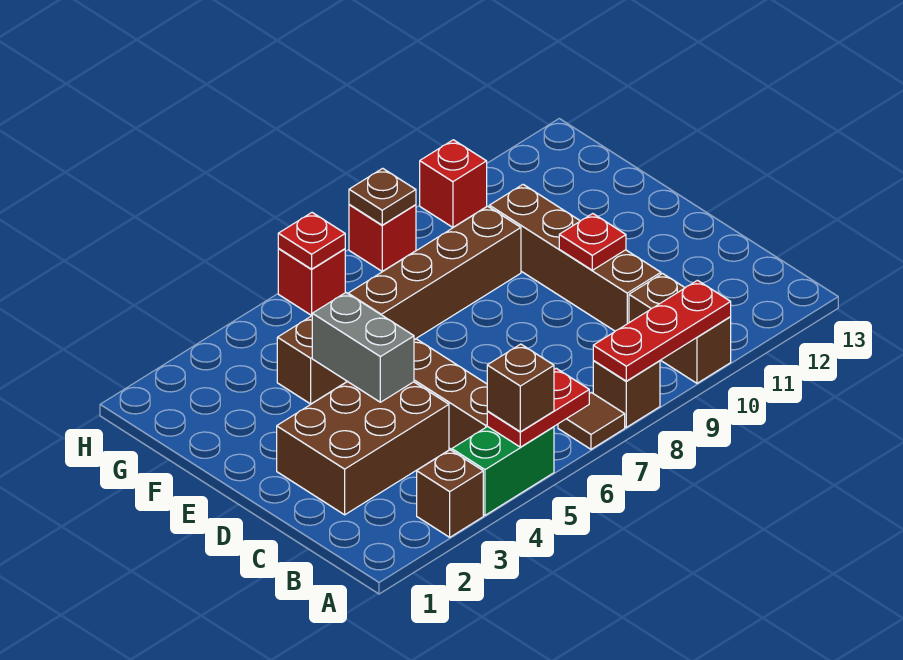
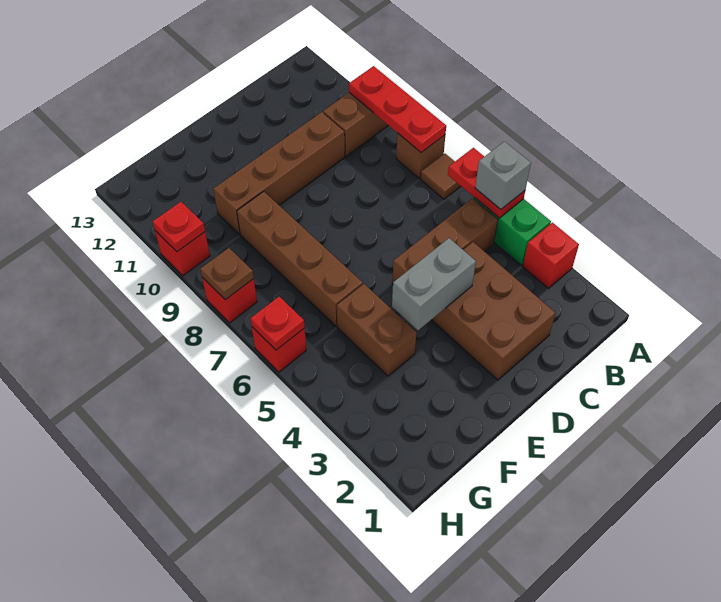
brown 1x1 brick [417,450,483,537] -> red 1x1 brick [523,223,579,288]
brown 1x1 brick [487,344,554,432] -> grey 1x1 brick [475,141,531,209]
red 1x1 plate [559,214,626,270] -> red 1x1 plate moved to [153,202,205,251]

